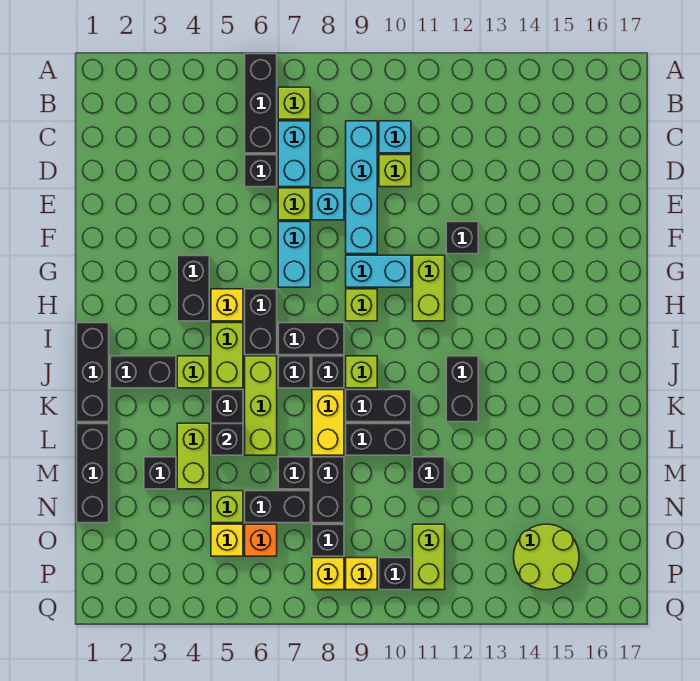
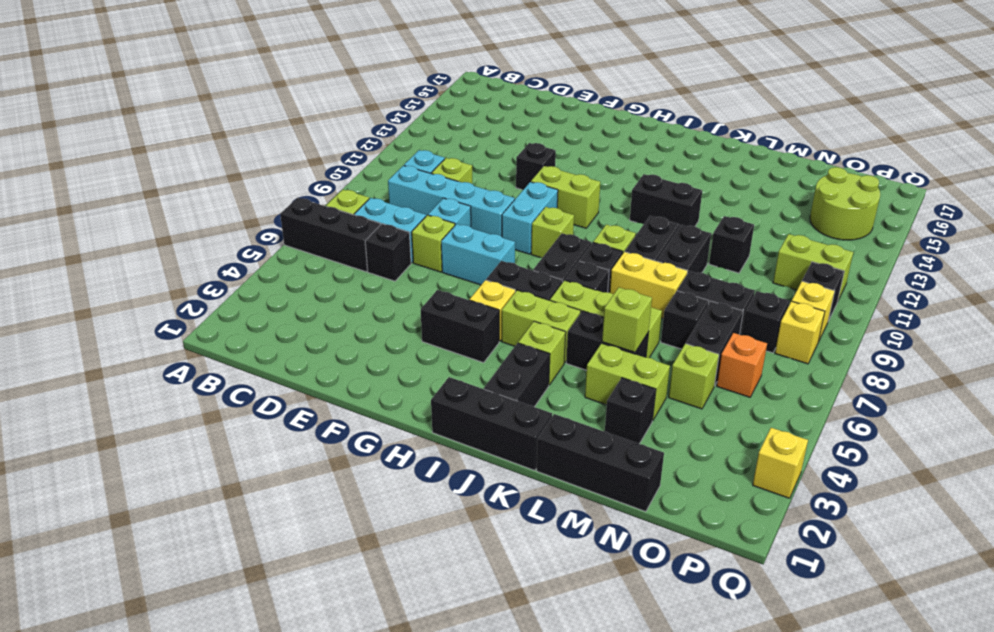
black 1x1 brick [211,423,243,455] -> lime 1x1 brick [602,287,652,352]
yellow 1x1 brick [211,524,243,556] -> yellow 1x1 brick moved to [753,428,808,498]

